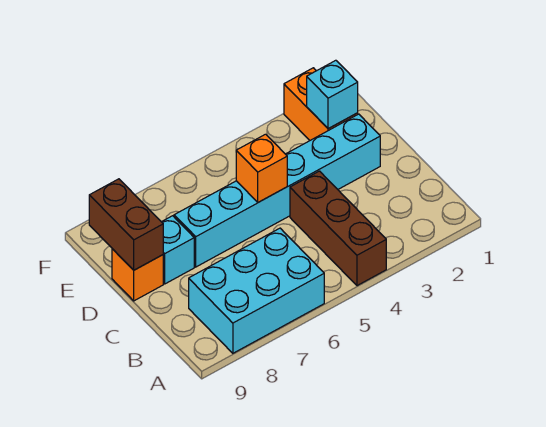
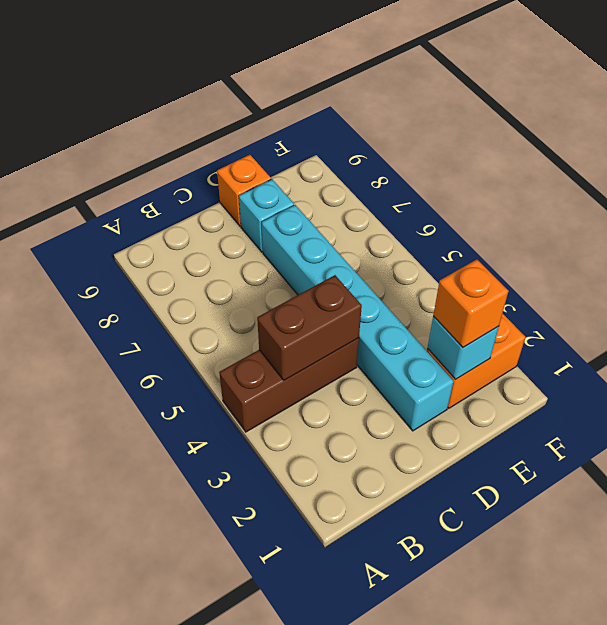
cyan 2x3 brick [189,228,324,353] -> none
orange 1x1 brick [236,134,287,202] -> orange 1x1 brick moved to [433,259,508,347]
brown 1x2 brick [89,179,163,270] -> brown 1x2 brick moved to [257,275,362,380]

